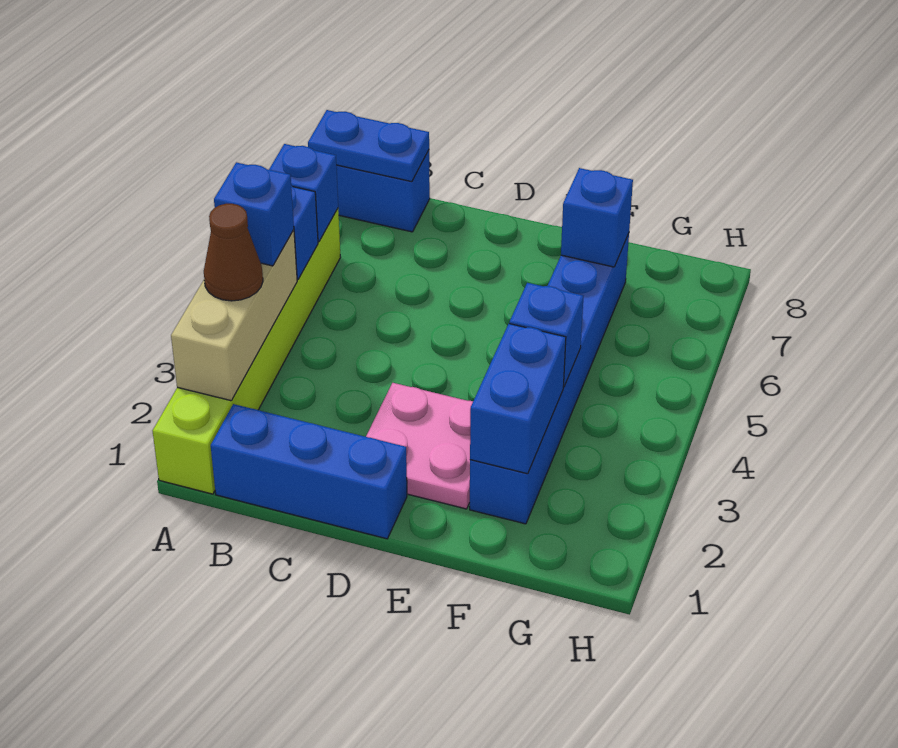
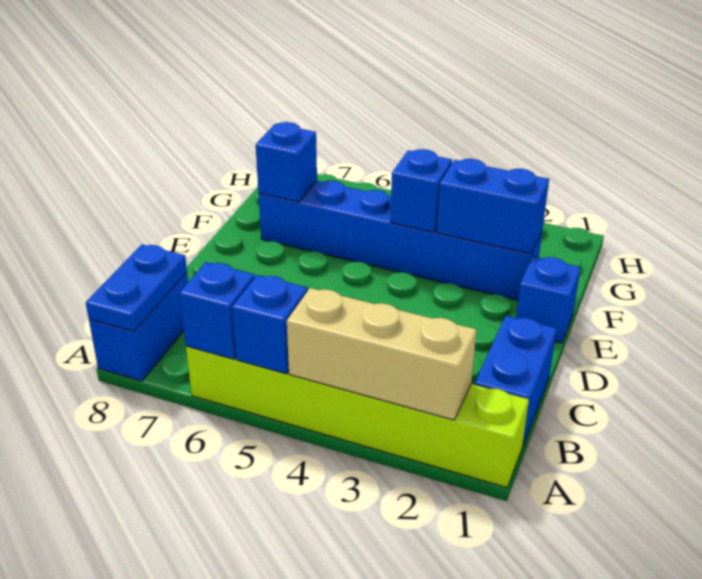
brown 1x1 cone [204,204,263,301] -> none
blue 1x1 brick [214,162,294,266] -> blue 1x1 brick moved to [516,257,581,343]
blue 1x3 brick [211,404,407,539] -> blue 1x2 brick [475,316,557,447]
pink 2x2 plate [366,383,473,509] -> none

